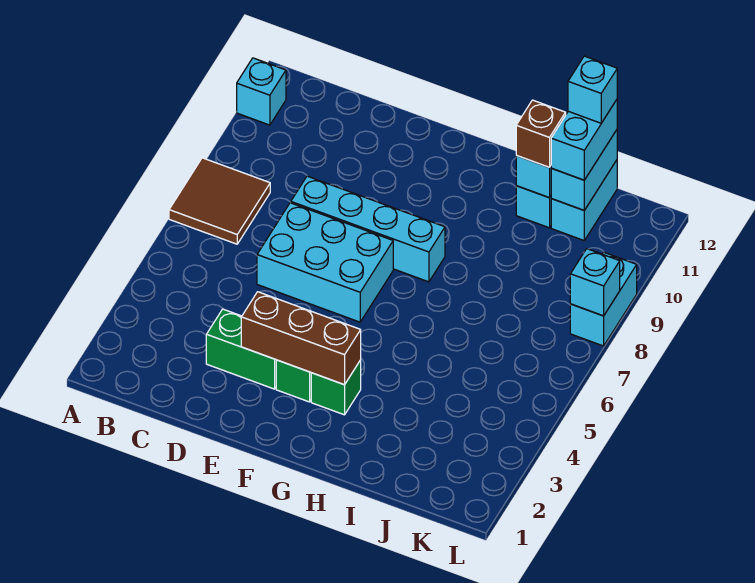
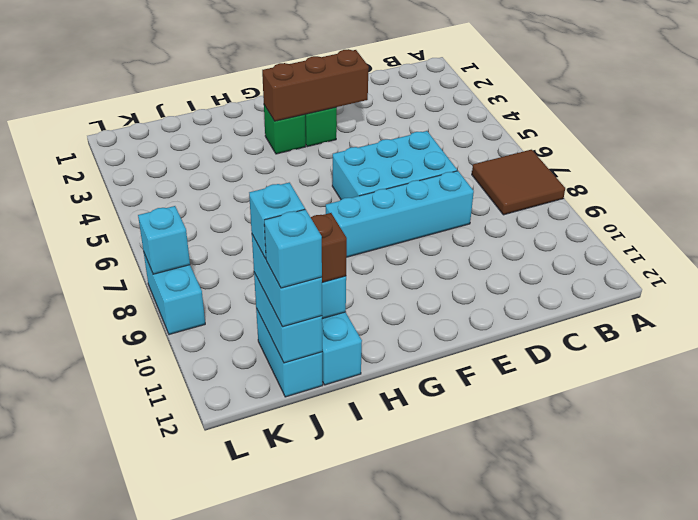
cyan 1x1 brick [237,58,286,125] -> cyan 1x1 brick moved to [249,183,305,259]
green 1x2 brick [206,309,276,389] -> none

